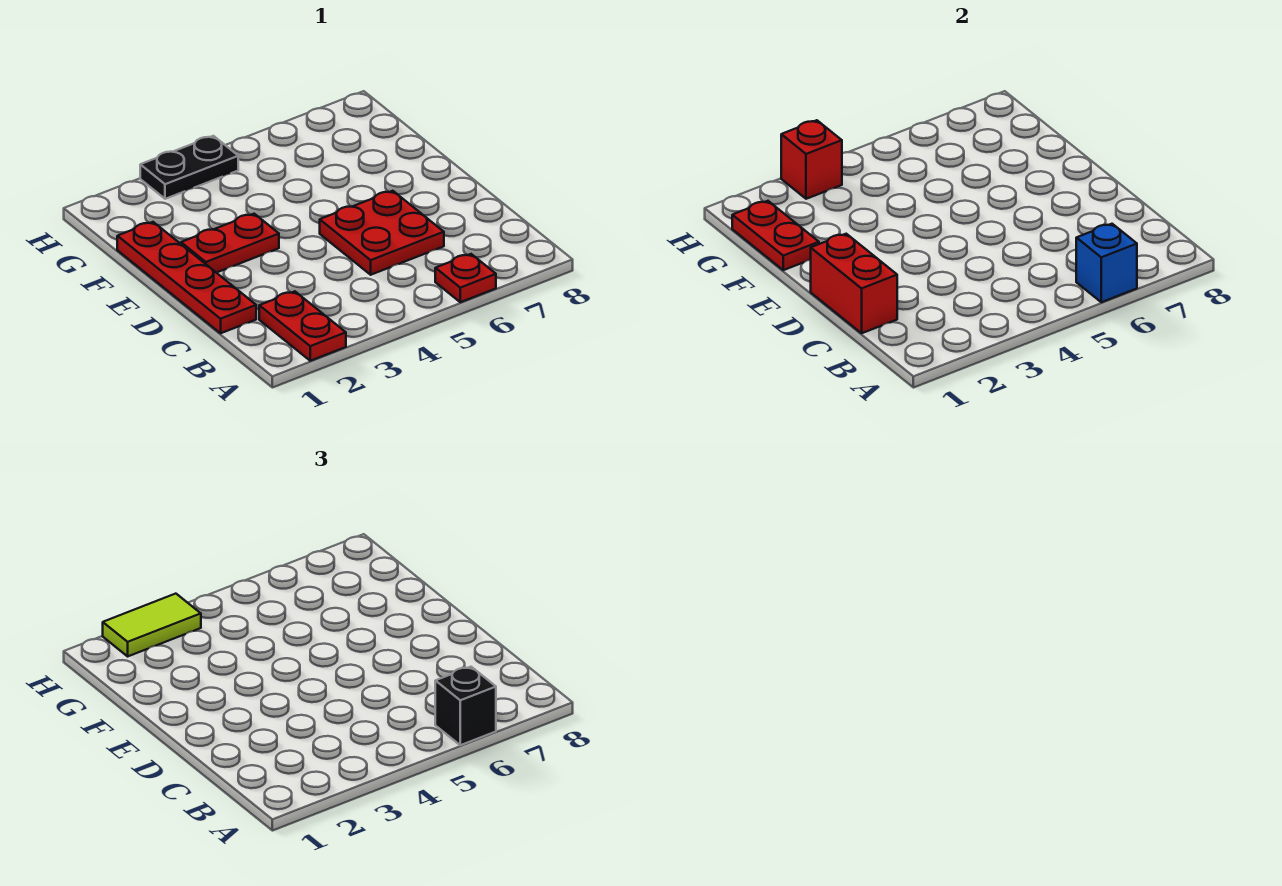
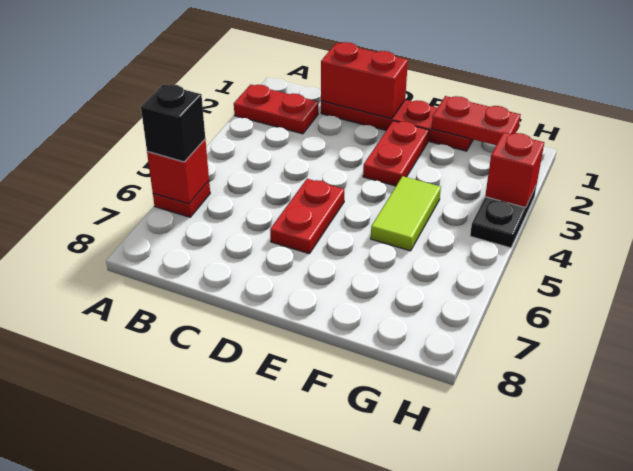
blue 1x1 brick [1076,224,1137,302] -> red 1x1 brick [147,139,209,204]
red 2x2 plate [320,191,444,275] -> red 1x2 plate [270,179,344,254]
lime 1x2 tile [103,594,201,656] -> lime 1x2 tile moved to [371,176,441,251]

